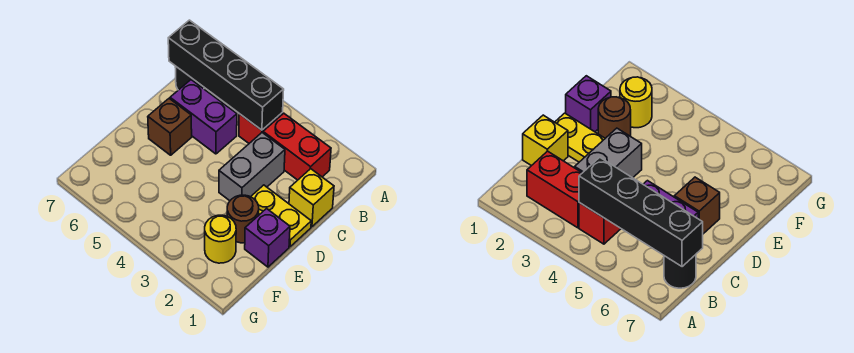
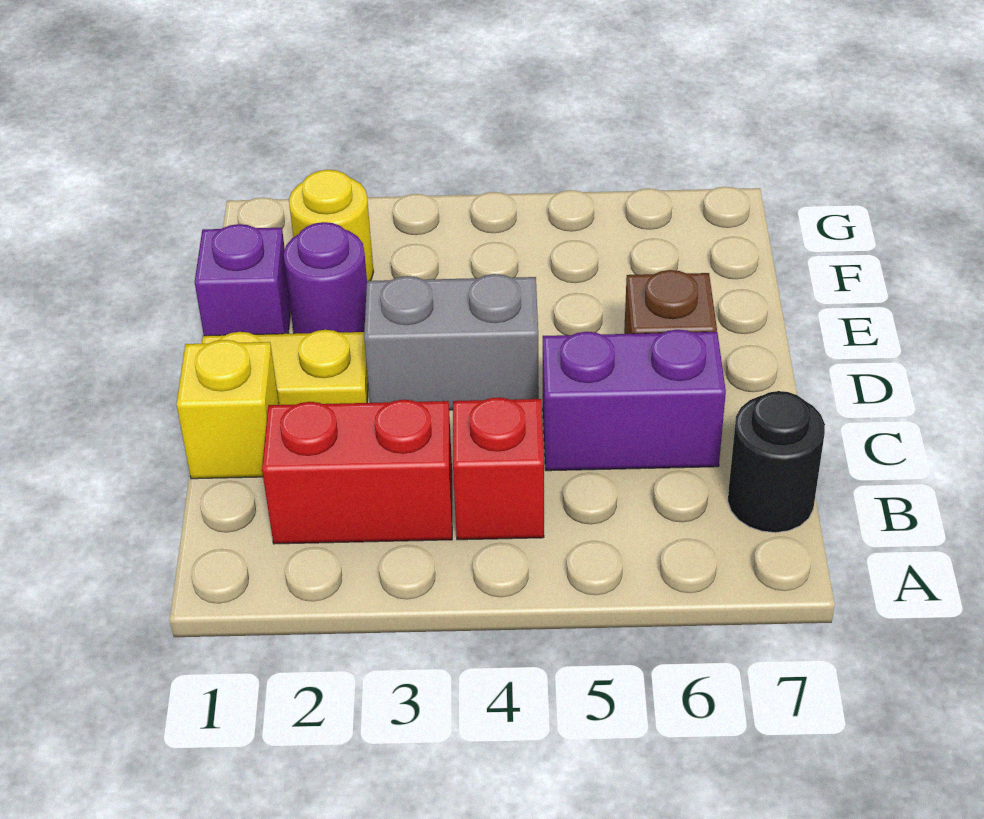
black 1x4 brick [168,20,284,130] -> none
grey 1x2 brick [219,133,285,201] -> grey 1x2 brick turned to [364,274,539,410]
brown 1x1 round brick [227,195,259,243] -> purple 1x1 round brick [283,222,367,334]

